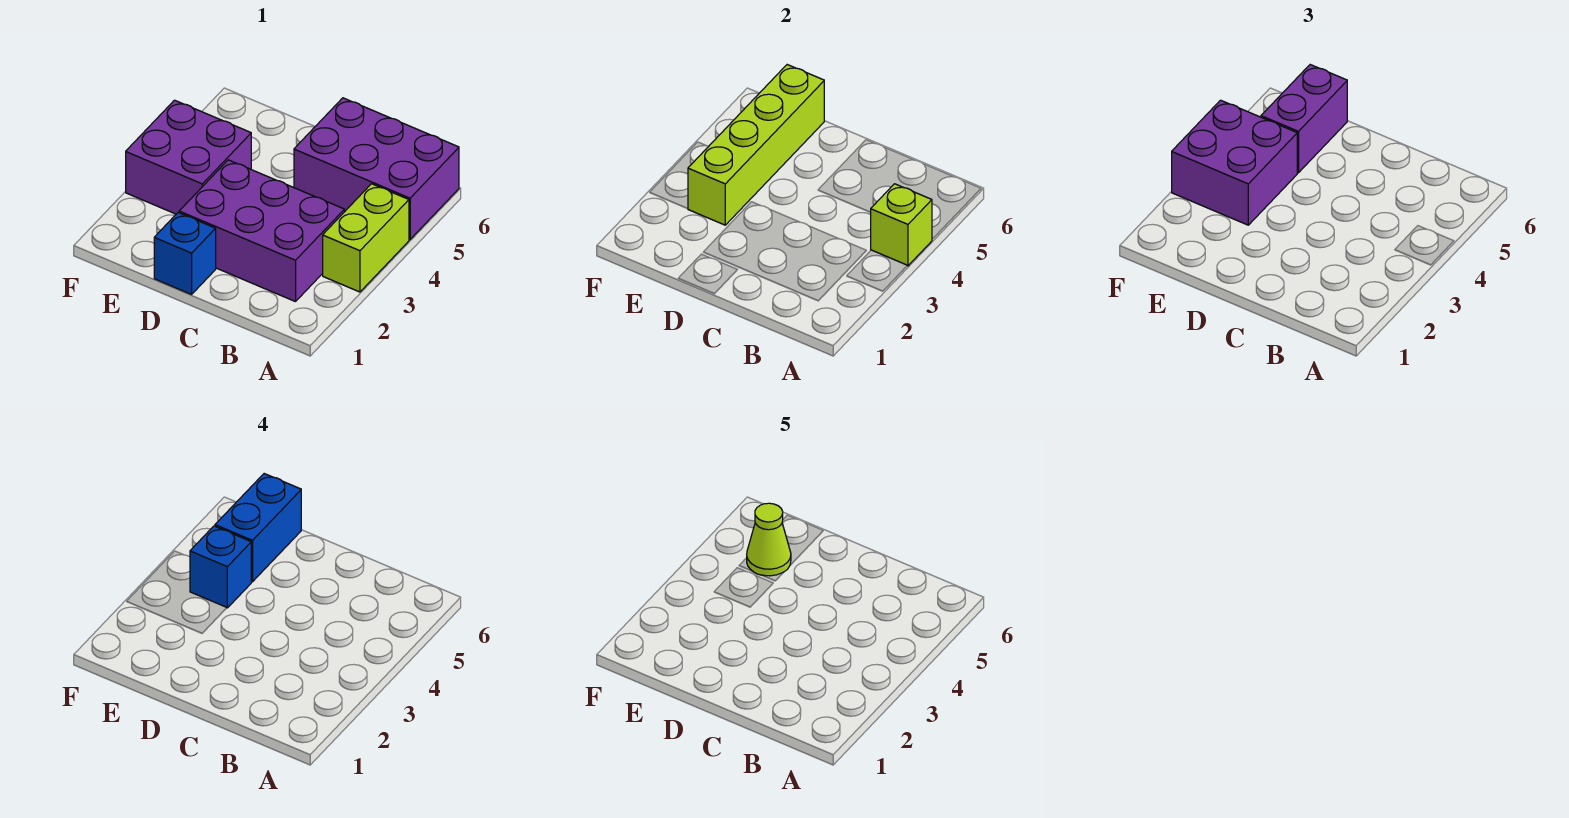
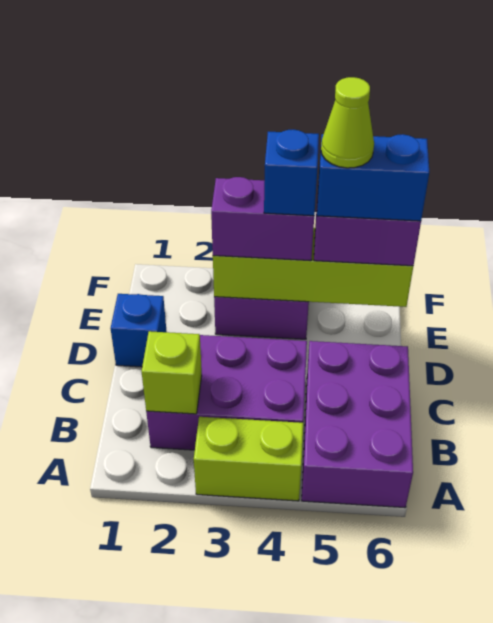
lime 1x1 brick [870,184,932,266] -> lime 1x1 brick moved to [142,331,202,414]
purple 2x3 brick [179,160,344,302] -> purple 2x3 brick turned to [146,335,307,450]
purple 2x2 brick [1172,100,1298,225] -> purple 1x2 brick [211,177,314,261]

